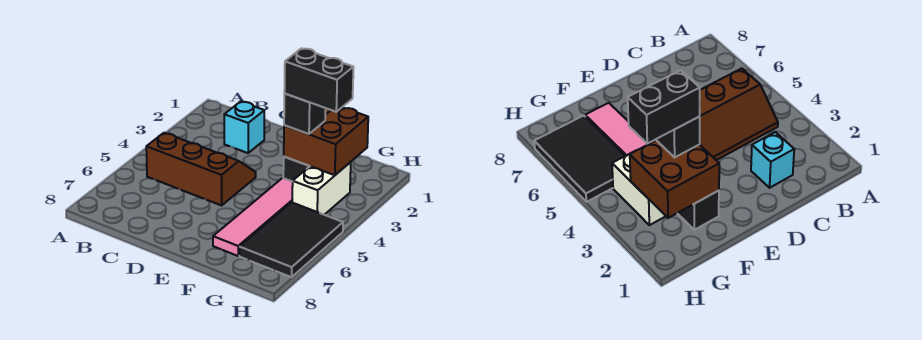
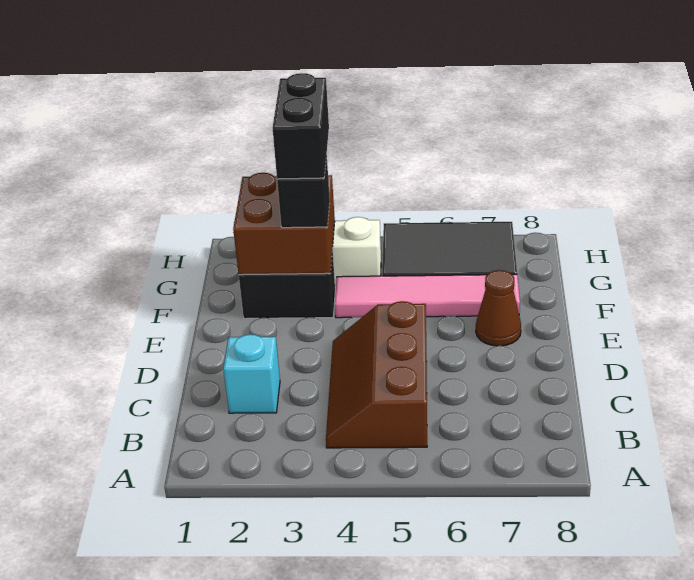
none -> brown 1x1 cone [476,270,521,346]

